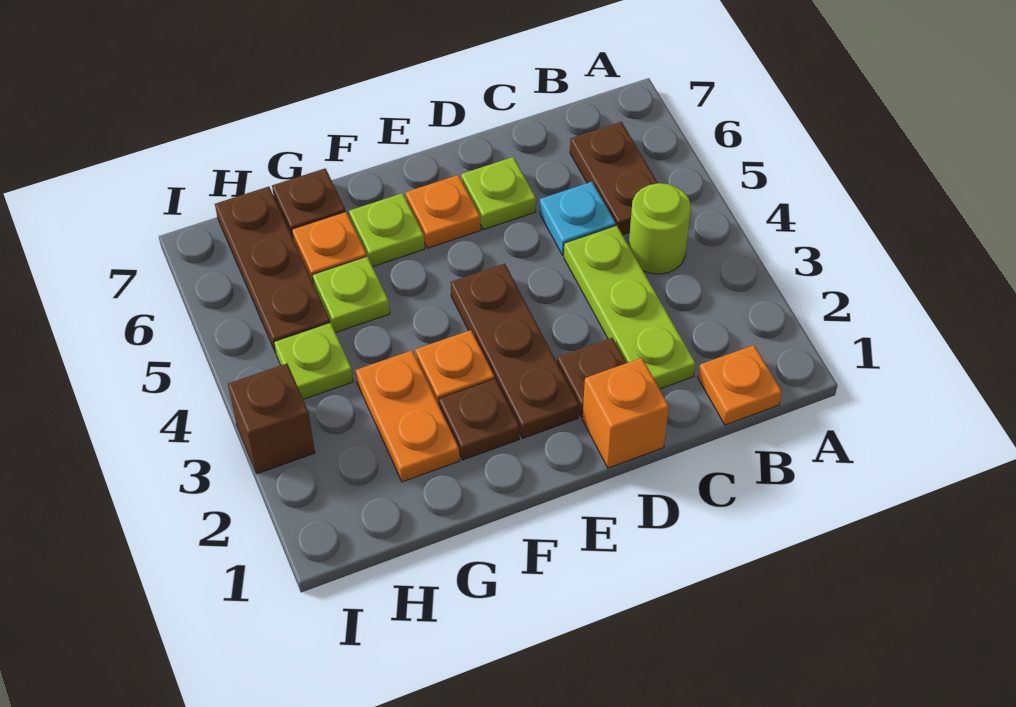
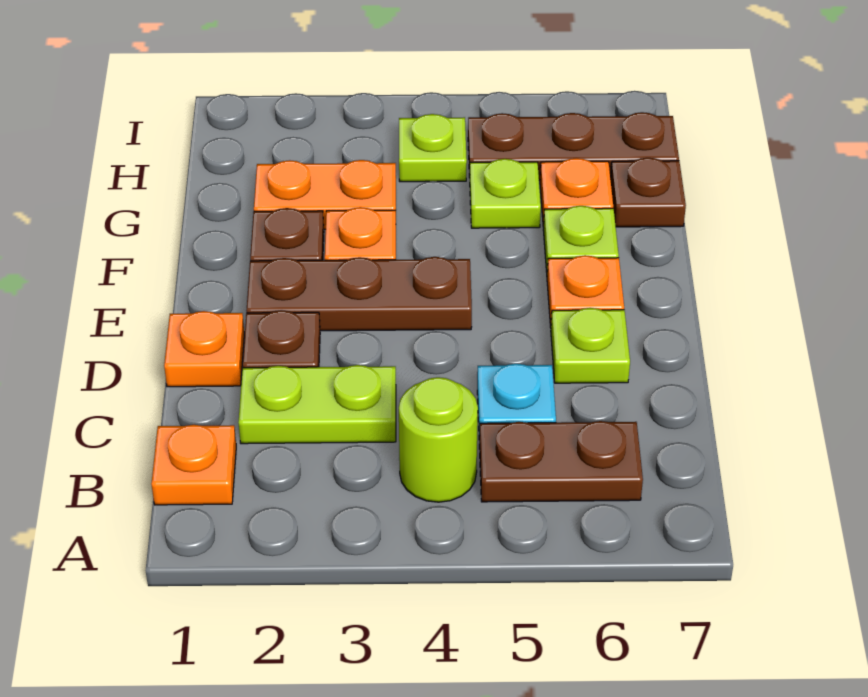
lime 1x3 plate [564,226,696,389] -> lime 1x2 plate [238,365,396,444]
orange 1x1 brick [582,358,669,468] -> orange 1x1 plate [164,311,244,387]
brown 1x1 brick [228,364,315,474] -> none

